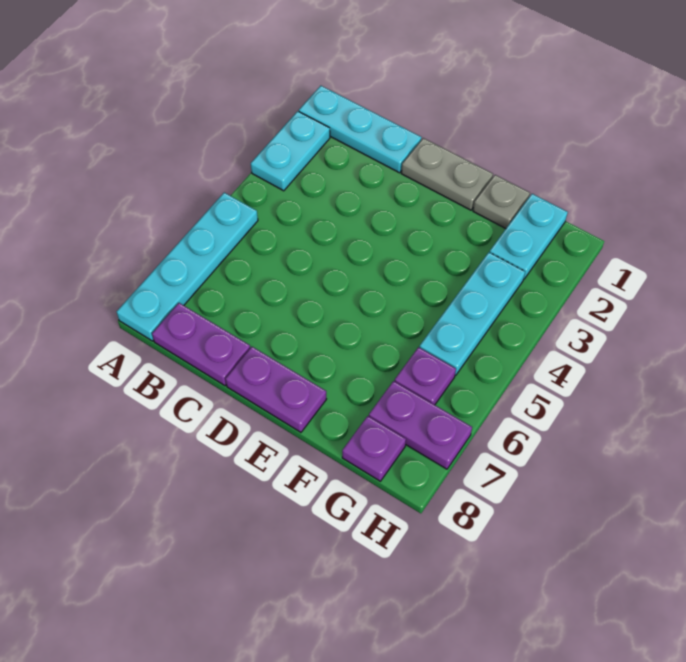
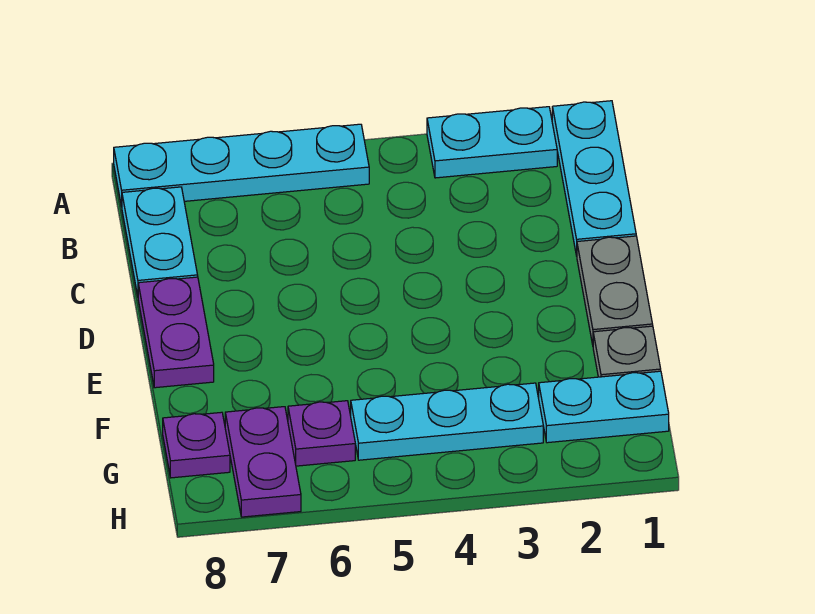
purple 1x2 plate [152,303,250,386] -> cyan 1x2 plate [122,187,198,296]

